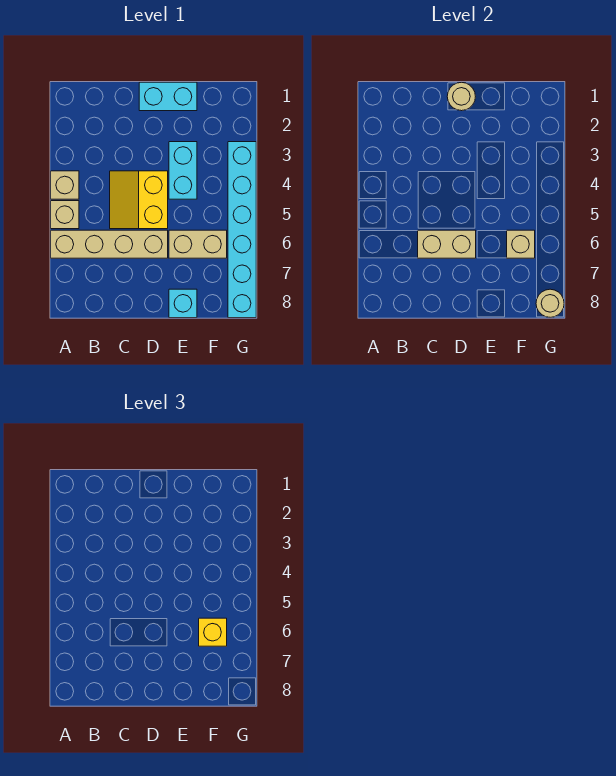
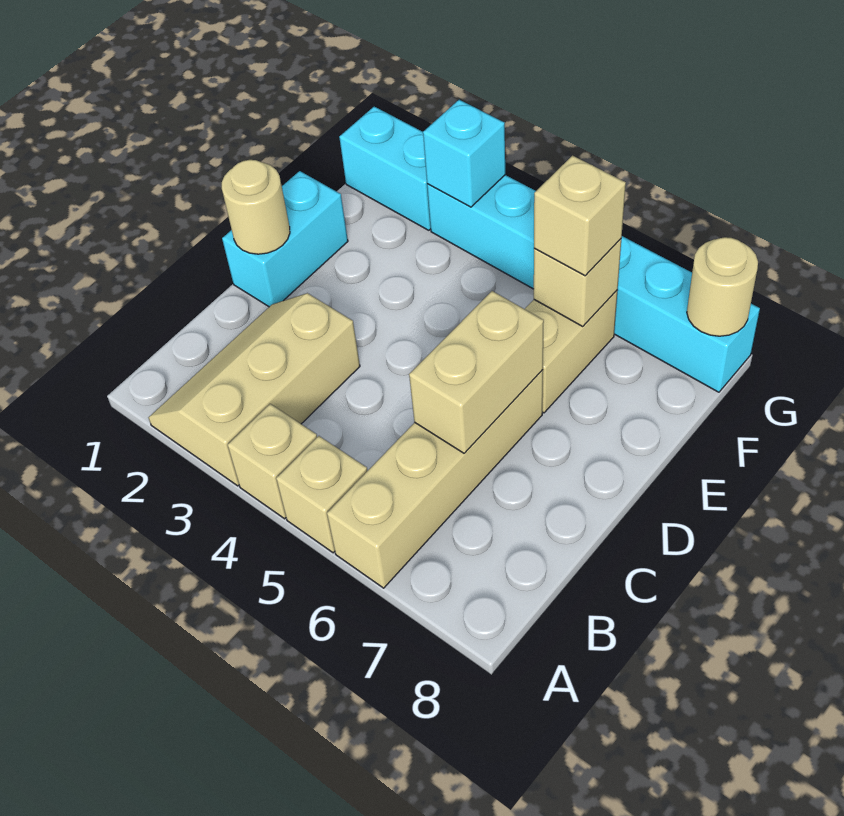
none -> tan 2x3 slope [148,293,360,486]
yellow 2x2 slope [110,171,168,229] -> none
cyan 1x2 brick [169,142,197,199] -> cyan 1x2 brick moved to [339,107,431,230]
cyan 1x1 brick [169,289,197,318] -> cyan 1x1 brick moved to [423,100,505,207]
yellow 1x1 brick [199,618,227,646] -> tan 1x1 brick [534,156,626,276]

